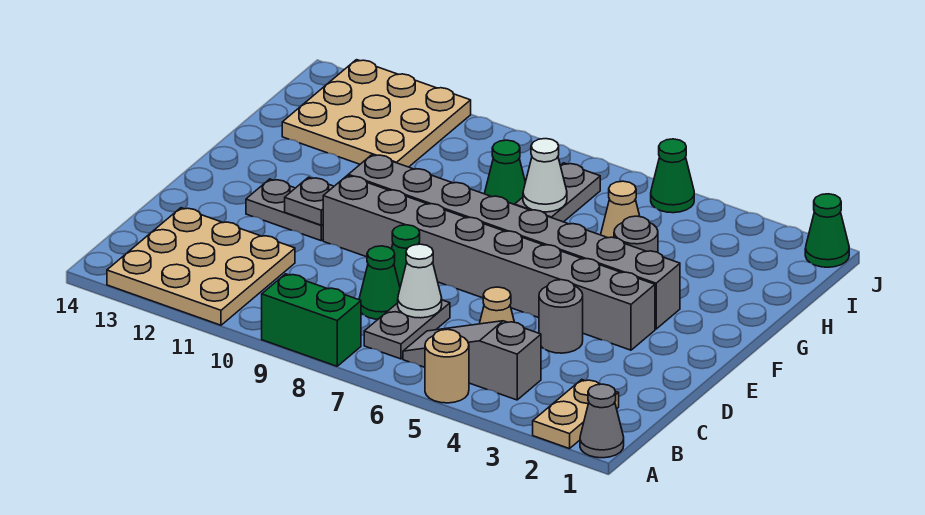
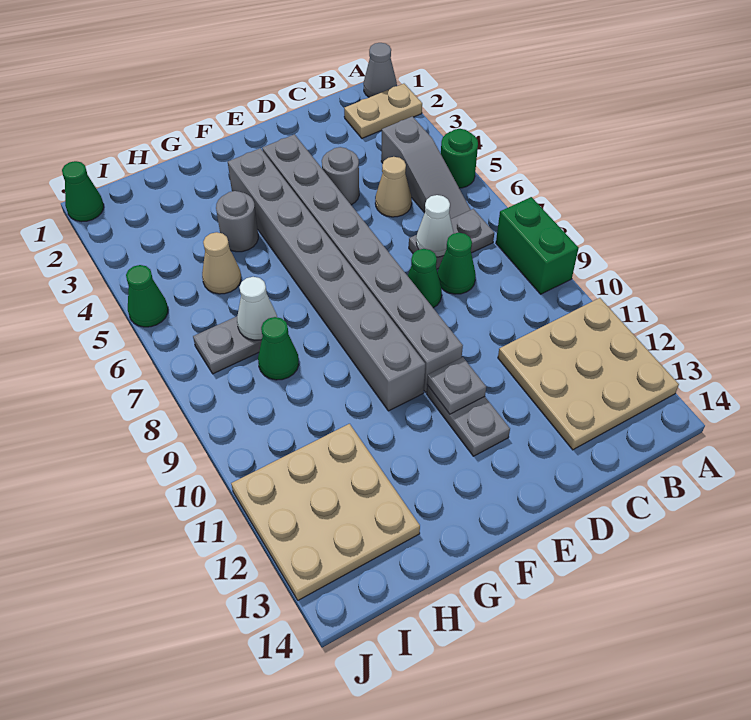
tan 1x1 round brick [425,329,469,403] -> green 1x1 round brick [441,129,478,188]

